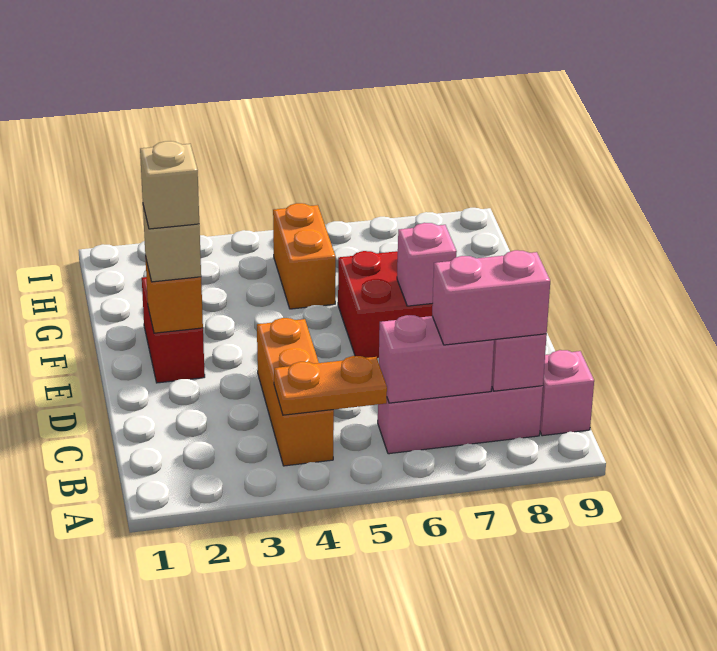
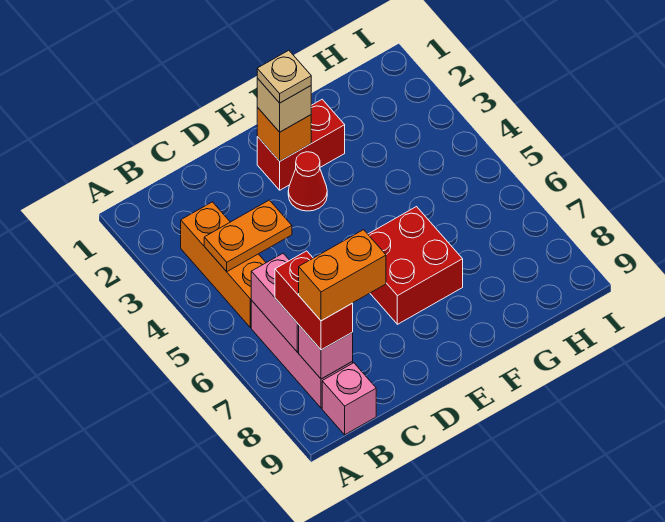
orange 1x3 brick [257,318,334,466] -> orange 1x3 brick turned to [181,202,266,328]
orange 1x2 plate [274,356,387,415] -> orange 1x2 plate turned to [204,200,292,272]
pink 1x2 brick [432,250,550,345] -> red 1x2 brick [275,251,353,350]
tan 1x1 brick [140,141,199,229] -> tan 1x1 plate [257,50,311,103]
none -> red 1x1 cone [288,152,327,211]
pink 1x1 brick [397,223,457,306] -> none
orange 1x2 brick [273,203,336,309] -> orange 1x2 brick moved to [299,230,386,321]

